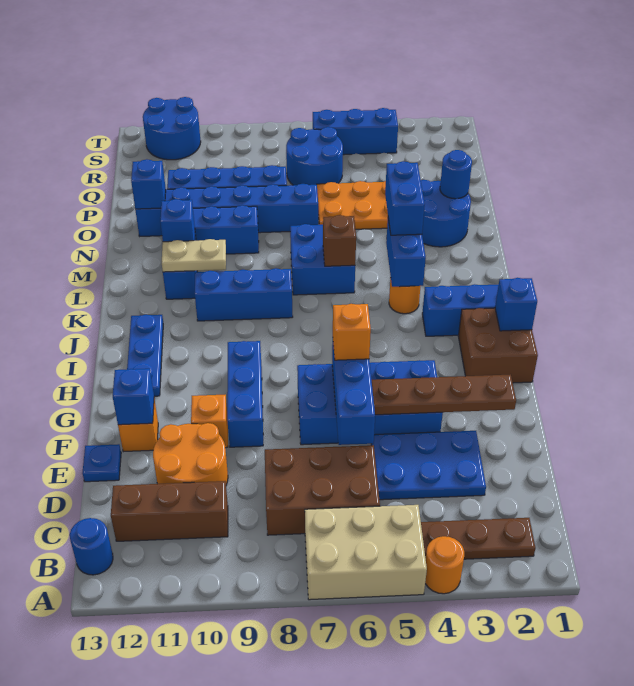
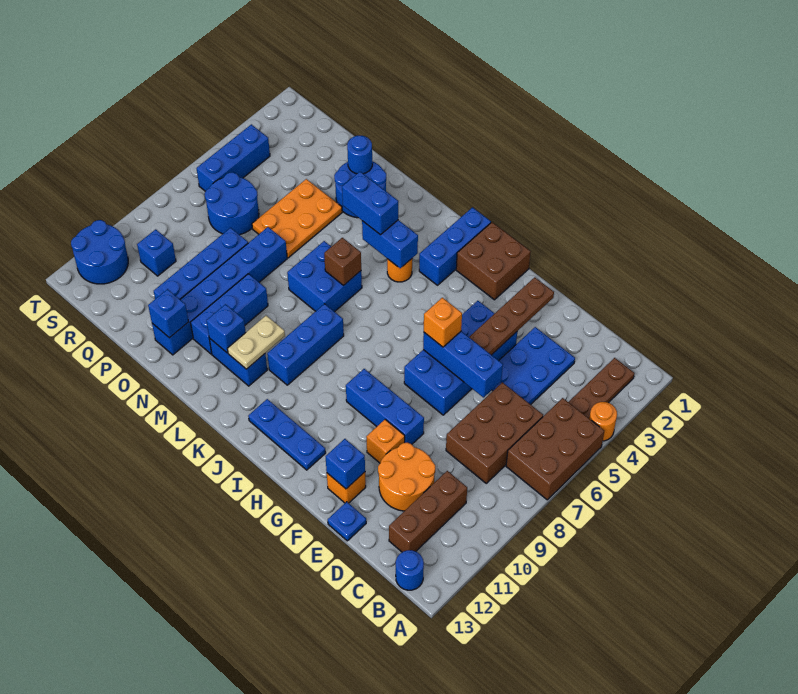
tan 2x3 brick [305,505,427,600] -> brown 2x3 brick [506,398,604,500]
blue 1x1 brick [495,278,537,331] -> blue 1x1 brick moved to [137,229,176,276]

